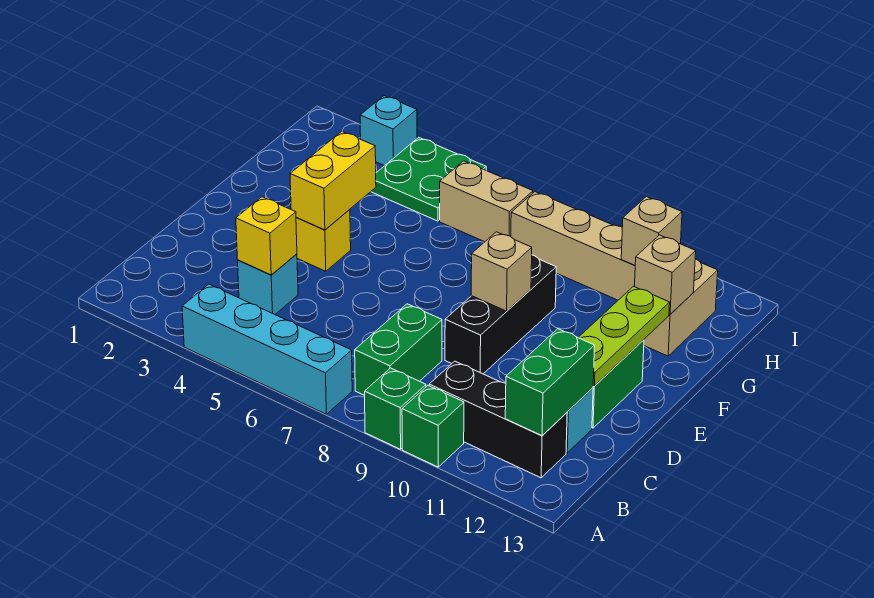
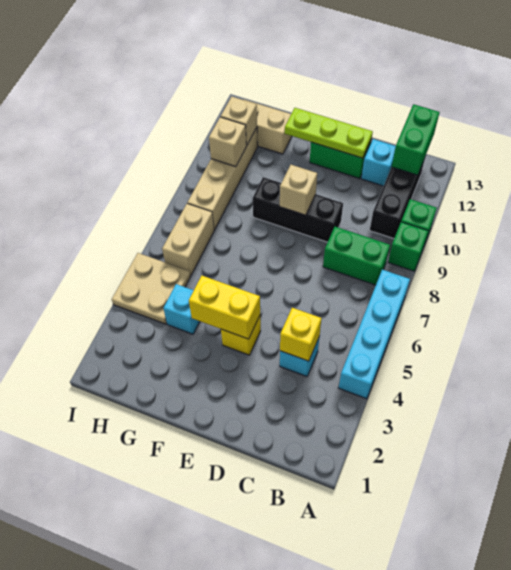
green 1x2 brick [505,329,595,436] -> green 1x2 brick turned to [392,104,440,175]
tan 1x1 brick [635,235,696,314] -> tan 1x1 brick moved to [209,117,246,167]
green 2x2 plate [371,137,486,221] -> tan 2x2 plate [112,253,190,324]
cyan 1x1 brick [360,96,417,166] -> cyan 1x1 brick moved to [163,284,200,334]

